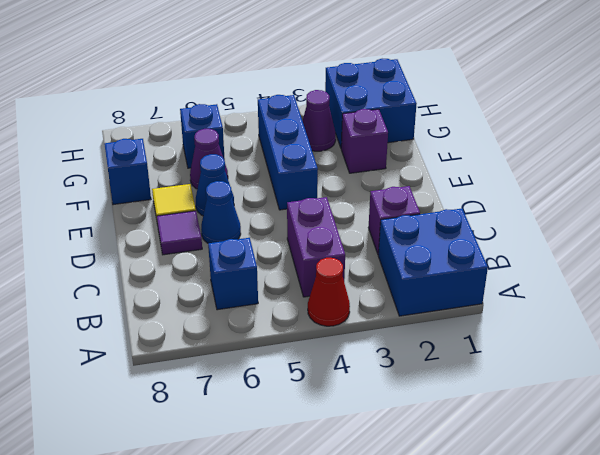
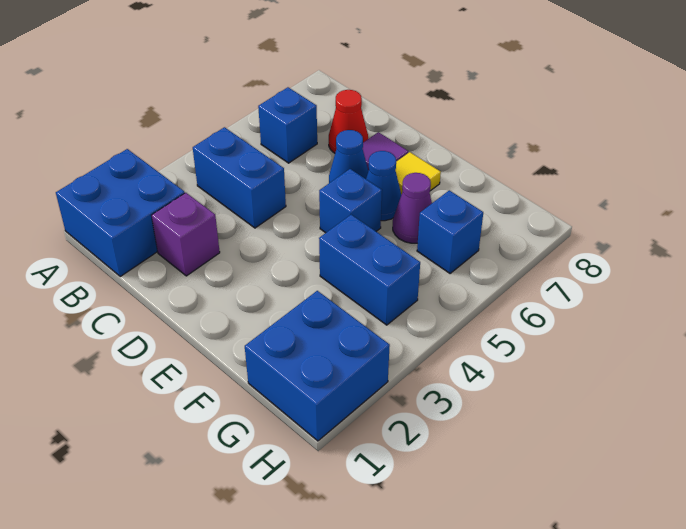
red 1x1 cone [308,258,350,326] -> red 1x1 cone moved to [329,90,368,153]
purple 1x2 brick [287,197,345,297] -> blue 1x2 brick [193,127,286,228]
blue 1x3 brick [258,95,318,210] -> blue 1x2 brick [319,215,420,325]
purple 1x1 brick [341,109,388,173] -> none
blue 1x1 brick [104,139,151,205] -> blue 1x1 brick moved to [319,169,382,233]
purple 1x1 cone [302,90,336,151] -> none

